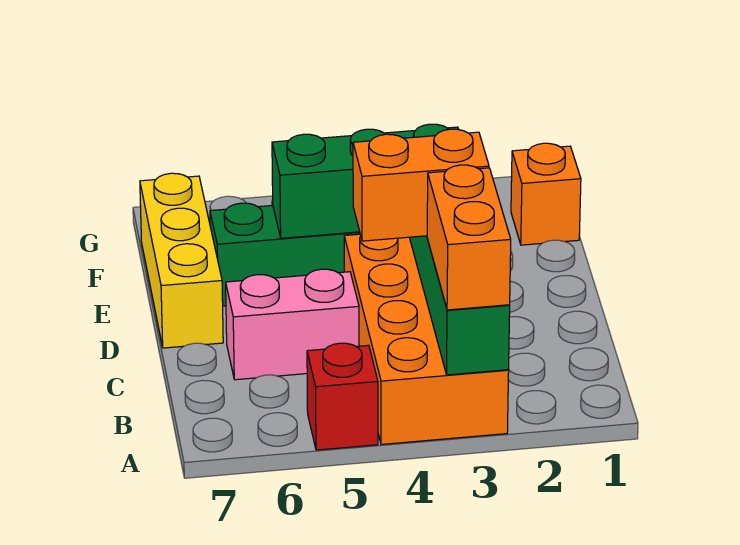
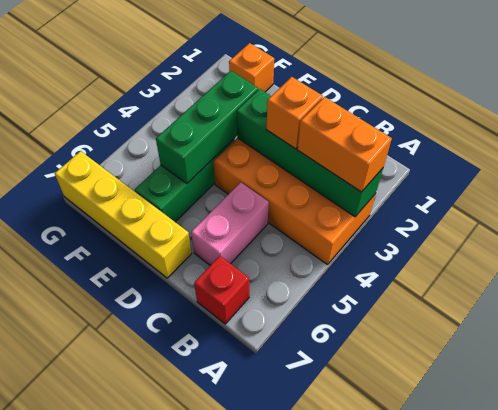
red 1x1 brick [307,343,378,450] -> red 1x1 brick moved to [194,256,249,324]
orange 1x2 brick [353,129,489,241] -> orange 1x1 brick [266,77,323,149]
yellow 1x3 brick [140,173,223,348] -> yellow 1x4 brick [55,151,192,278]

